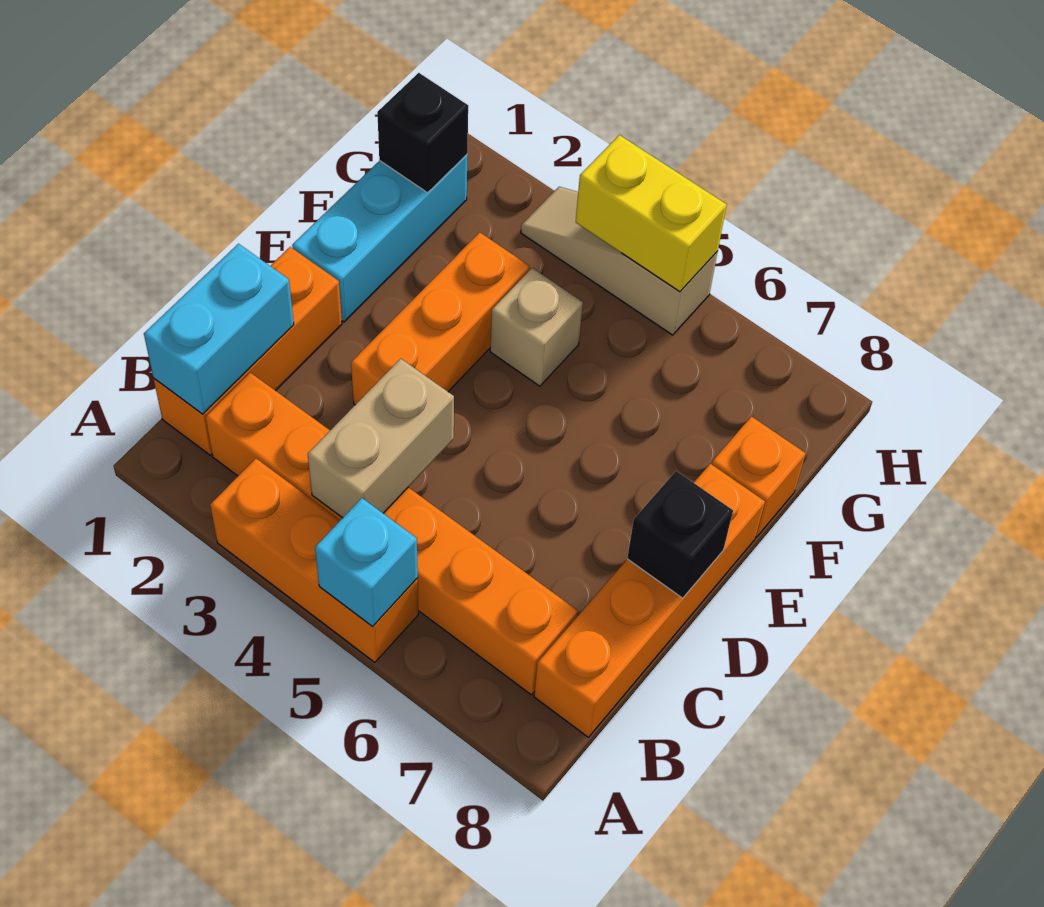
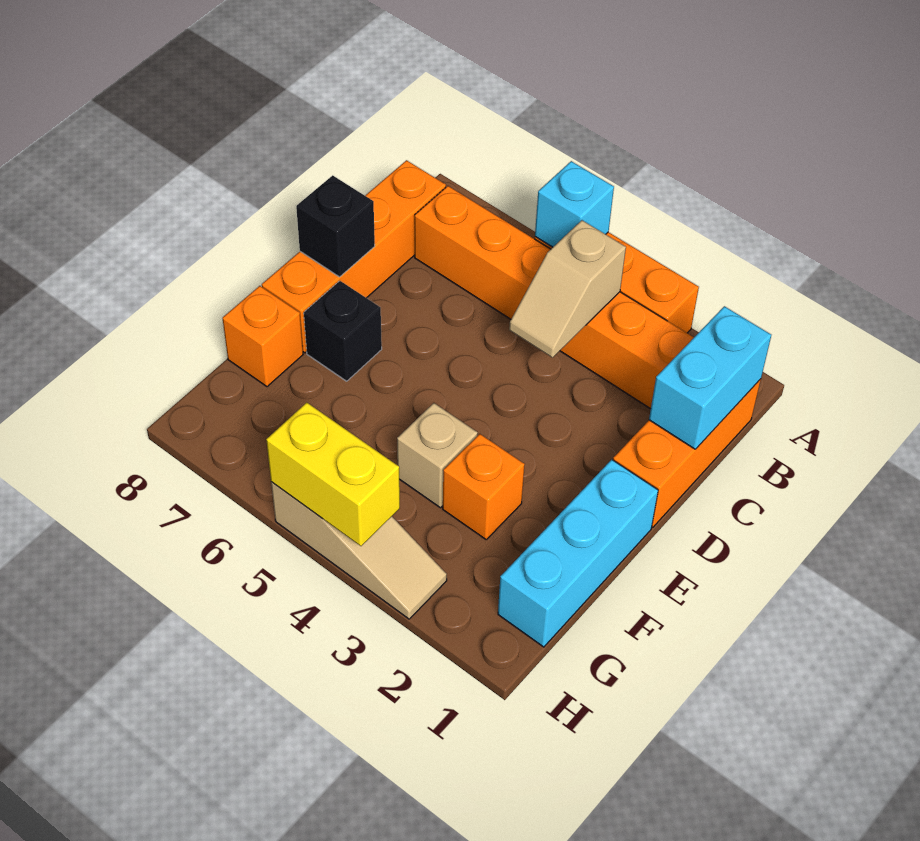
tan 1x2 brick [308,359,454,518] -> tan 1x2 slope [509,220,626,358]
orange 1x3 brick [351,232,530,405] -> orange 1x1 brick [443,434,525,539]
black 1x1 brick [377,73,468,193] -> black 1x1 brick moved to [304,281,382,381]

